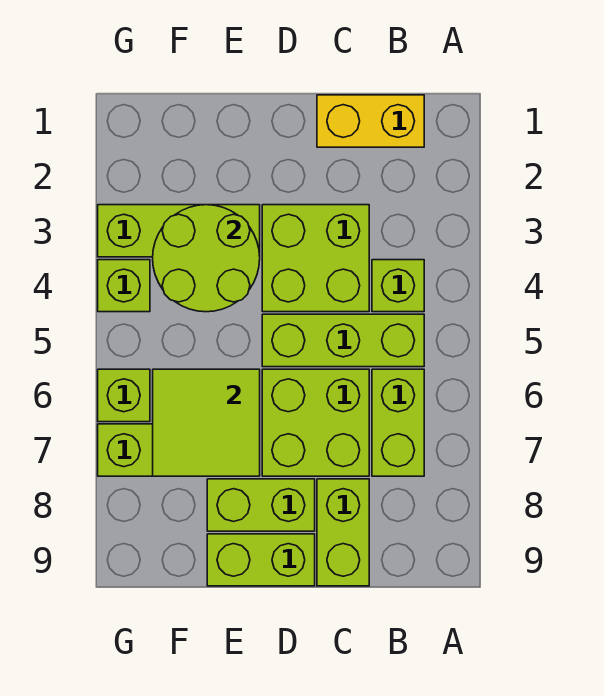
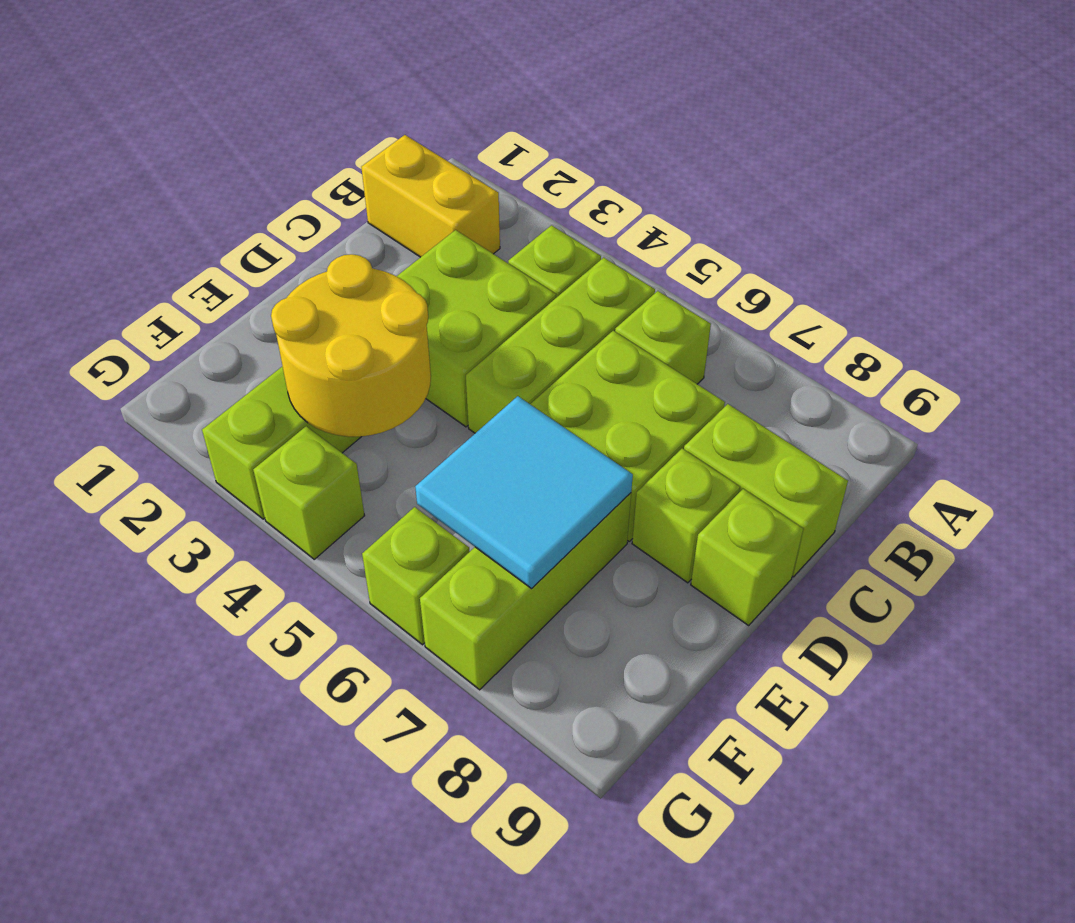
yellow 1x2 brick [317,95,424,147] -> yellow 1x2 brick turned to [361,135,500,257]
lime 1x2 brick [372,369,424,476] -> lime 1x1 brick [615,291,711,384]
lime 1x2 brick [207,479,315,531] -> lime 1x1 brick [632,449,740,583]
lime 1x2 brick [207,534,315,586] -> lime 1x1 brick [691,489,803,625]
lime 2x2 round brick [153,205,260,312] -> yellow 2x2 round brick [271,254,431,437]
lime 2x2 tile [153,369,260,476] -> cyan 2x2 tile [415,396,633,589]

